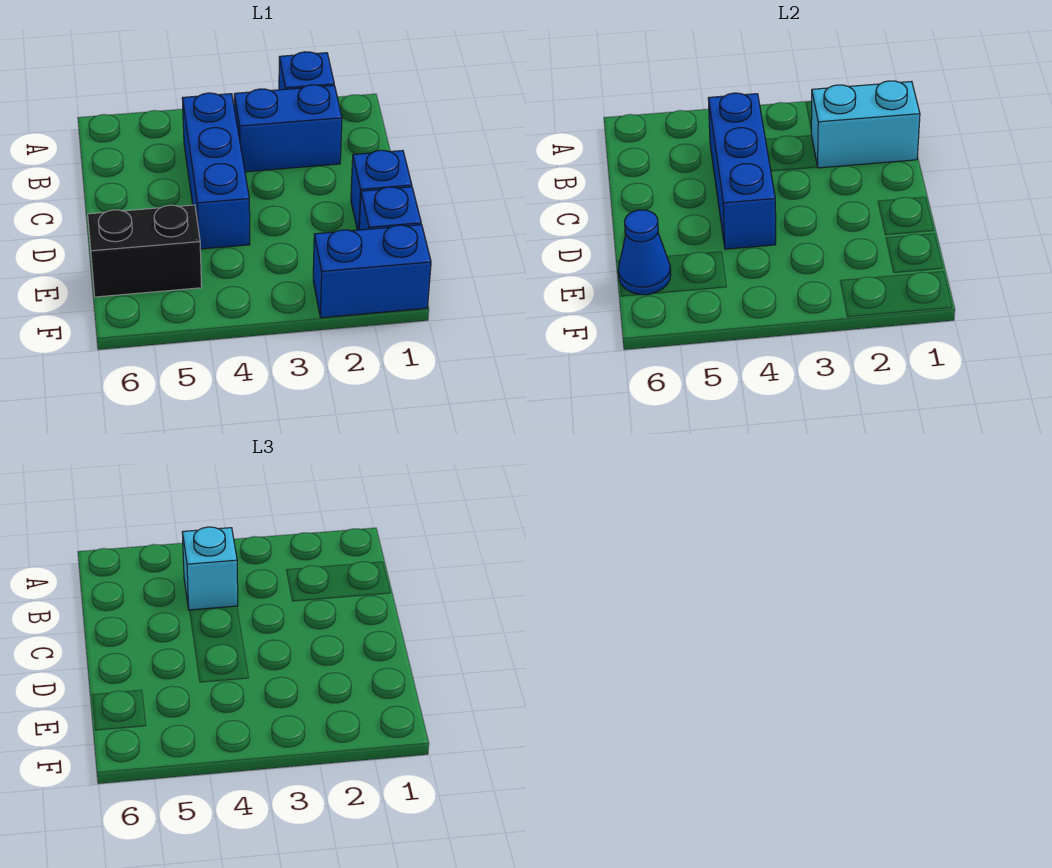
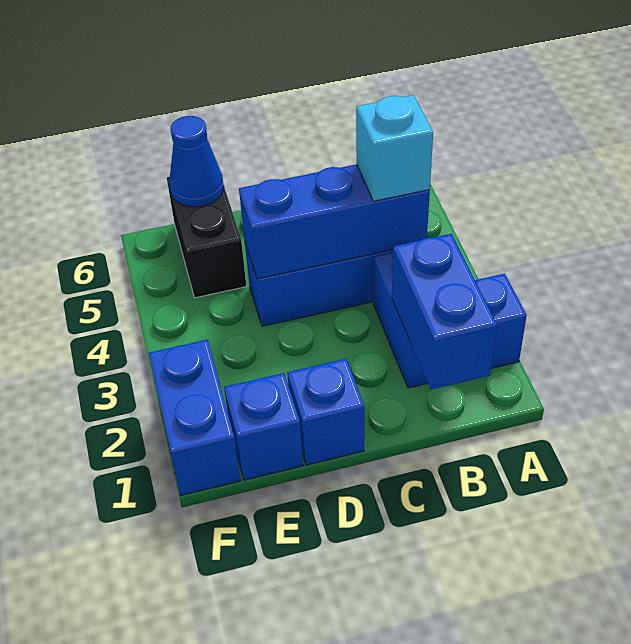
cyan 1x2 brick [811,81,920,168] -> blue 1x2 brick [392,234,497,389]

